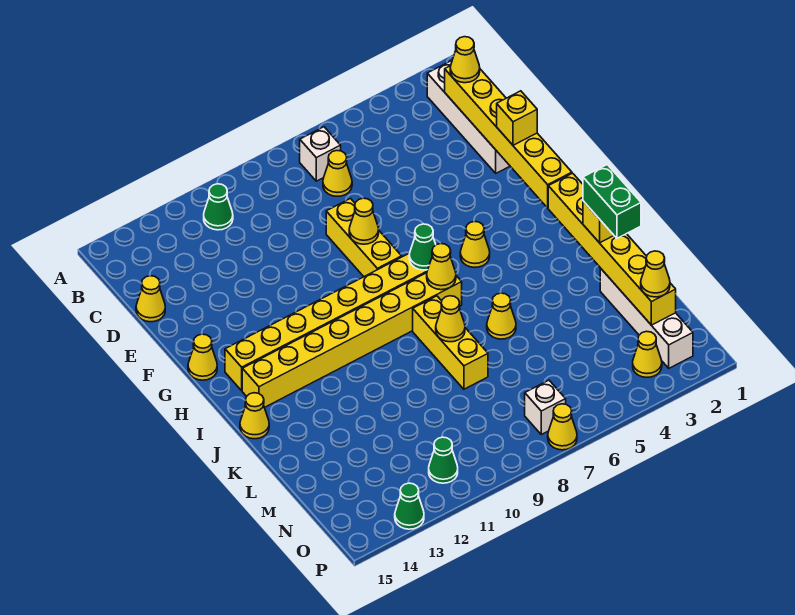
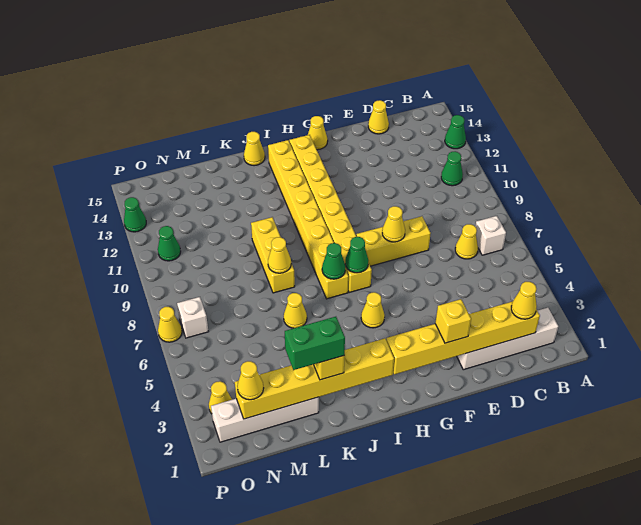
none -> green 1x1 cone [445,115,466,149]
yellow 1x1 cone [427,244,456,290] -> green 1x1 cone [322,243,345,279]
yellow 1x3 brick [413,296,488,389] -> yellow 1x3 brick turned to [251,217,295,293]

